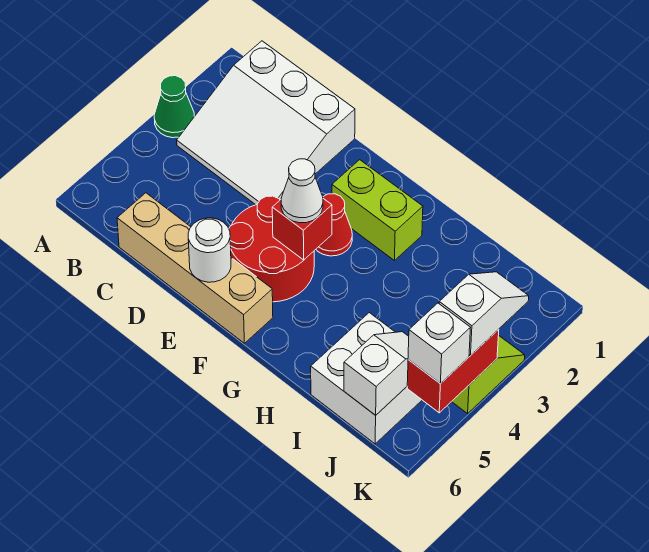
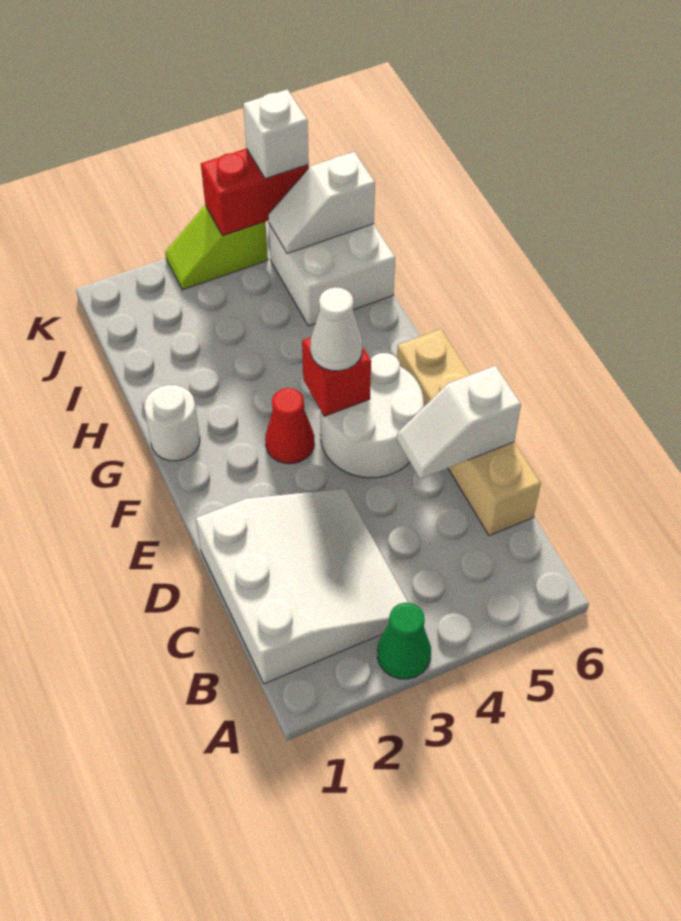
red 2x2 round brick [229,196,314,302] -> white 2x2 round brick [320,353,424,478]
white 1x1 round brick [188,218,231,282] -> white 1x1 round brick moved to [144,385,200,461]
lime 1x2 brick [332,160,423,260] -> none
white 1x2 slope [439,272,529,355] -> white 1x2 slope moved to [397,366,521,479]

